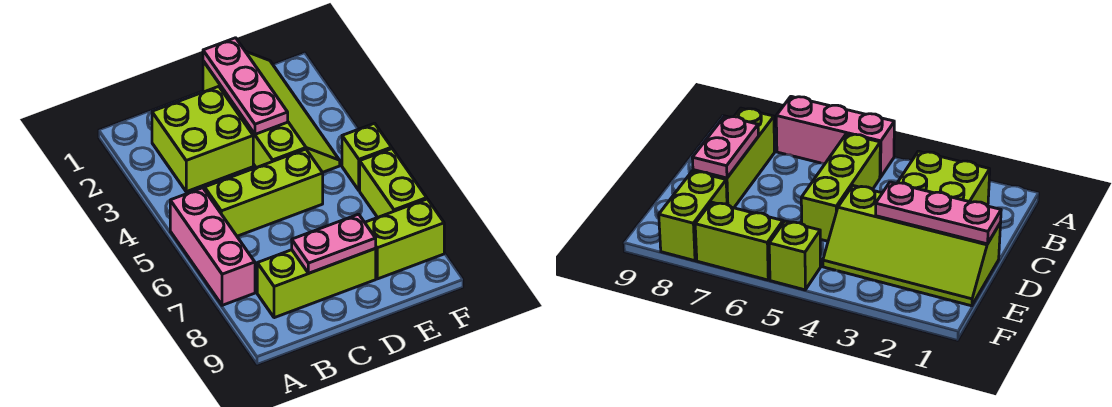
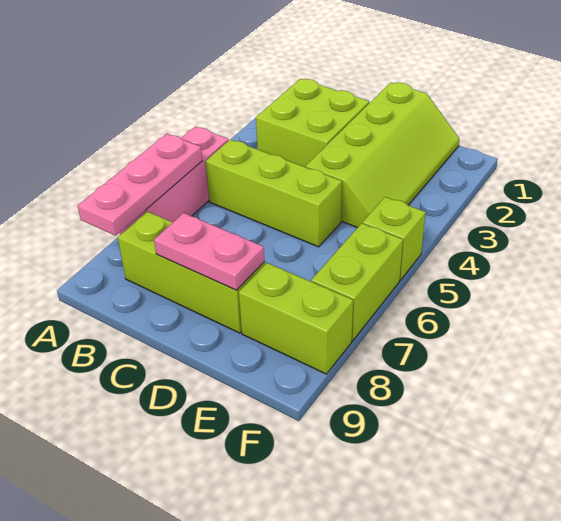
pink 1x3 plate [203,38,288,134] -> pink 1x3 plate moved to [78,134,202,236]

